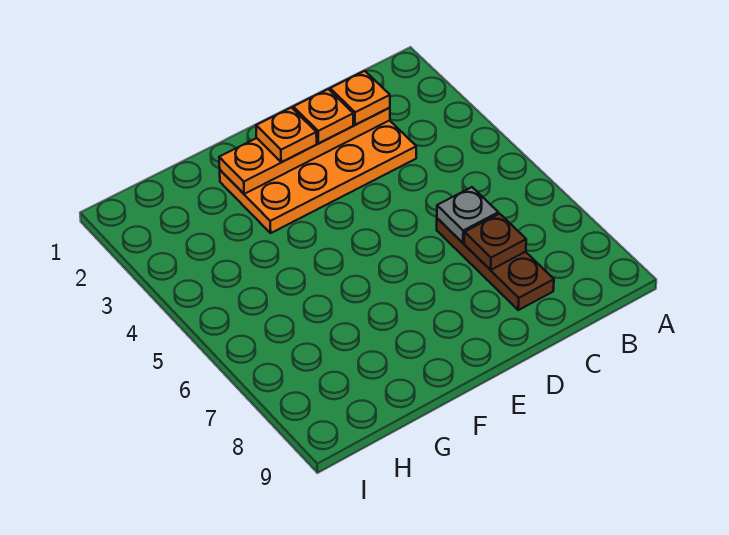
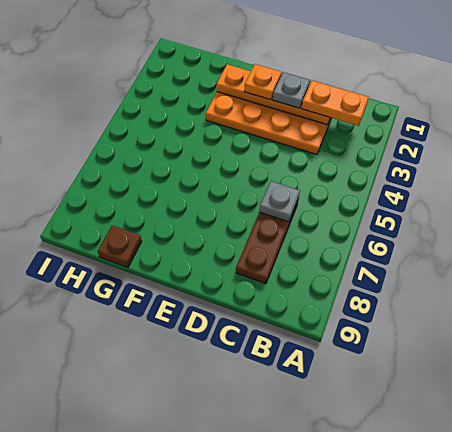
orange 1x1 plate [330,71,390,125] -> orange 1x2 plate [302,81,369,126]
brown 1x1 plate [464,214,526,270] -> brown 1x1 plate moved to [98,225,142,267]
orange 1x1 plate [293,89,353,143] -> grey 1x1 plate [273,72,310,108]

